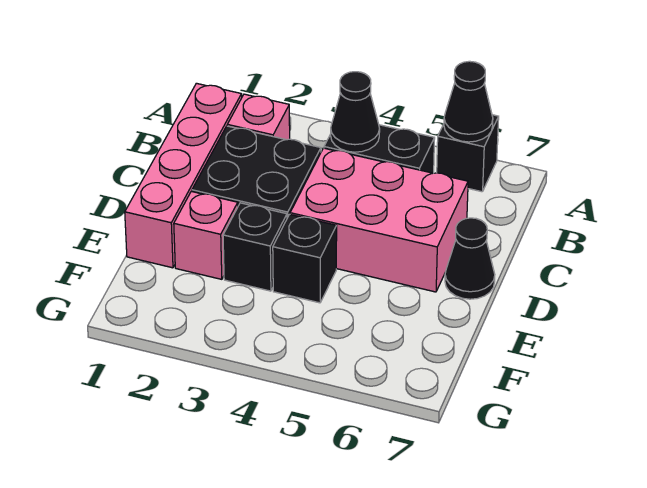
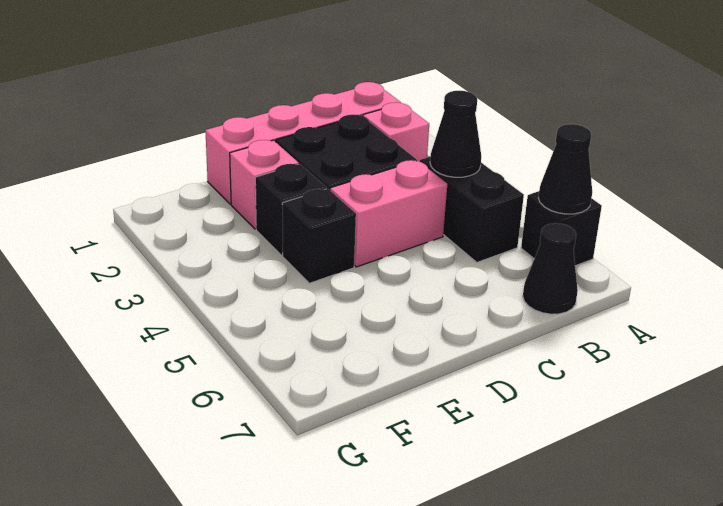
pink 2x3 brick [290,148,468,292] -> pink 1x2 brick [330,160,447,267]
black 1x1 cone [445,218,495,299] -> black 1x1 cone moved to [523,223,578,314]

